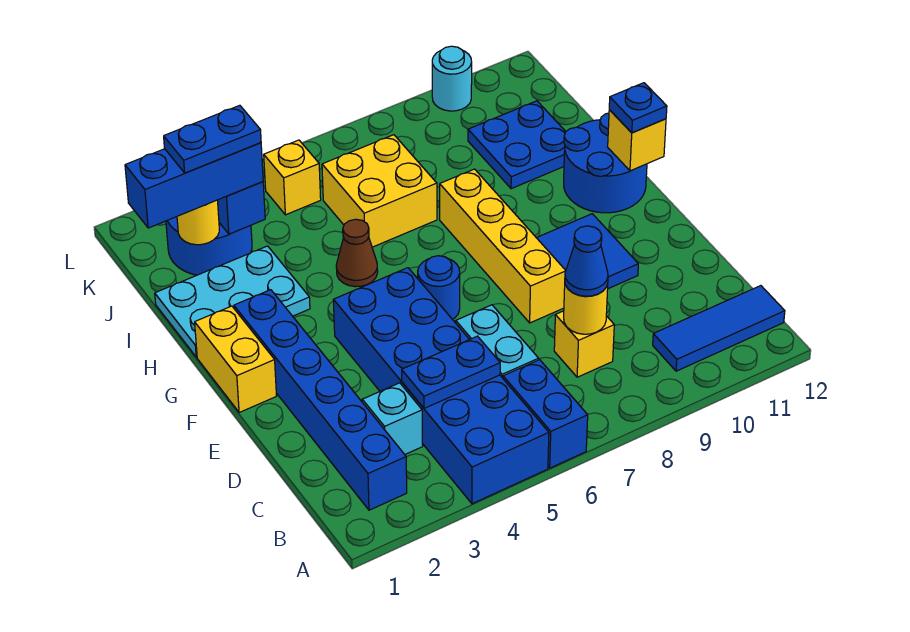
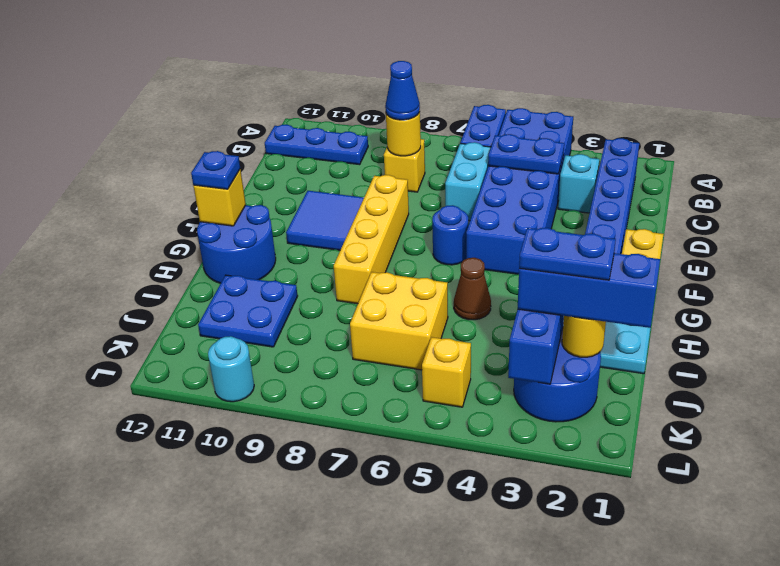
blue 1x3 tile [653,286,785,371] -> blue 1x3 plate [265,125,368,165]

